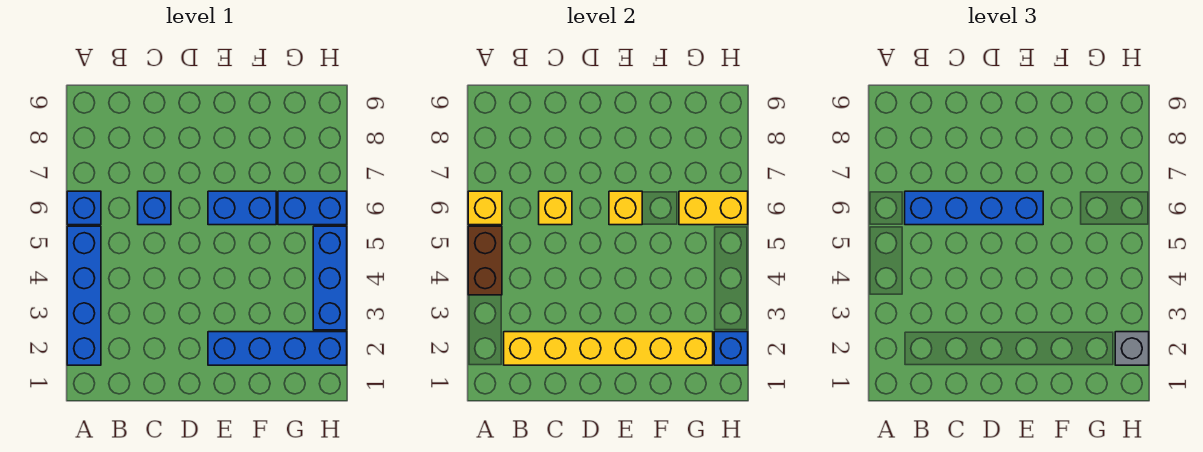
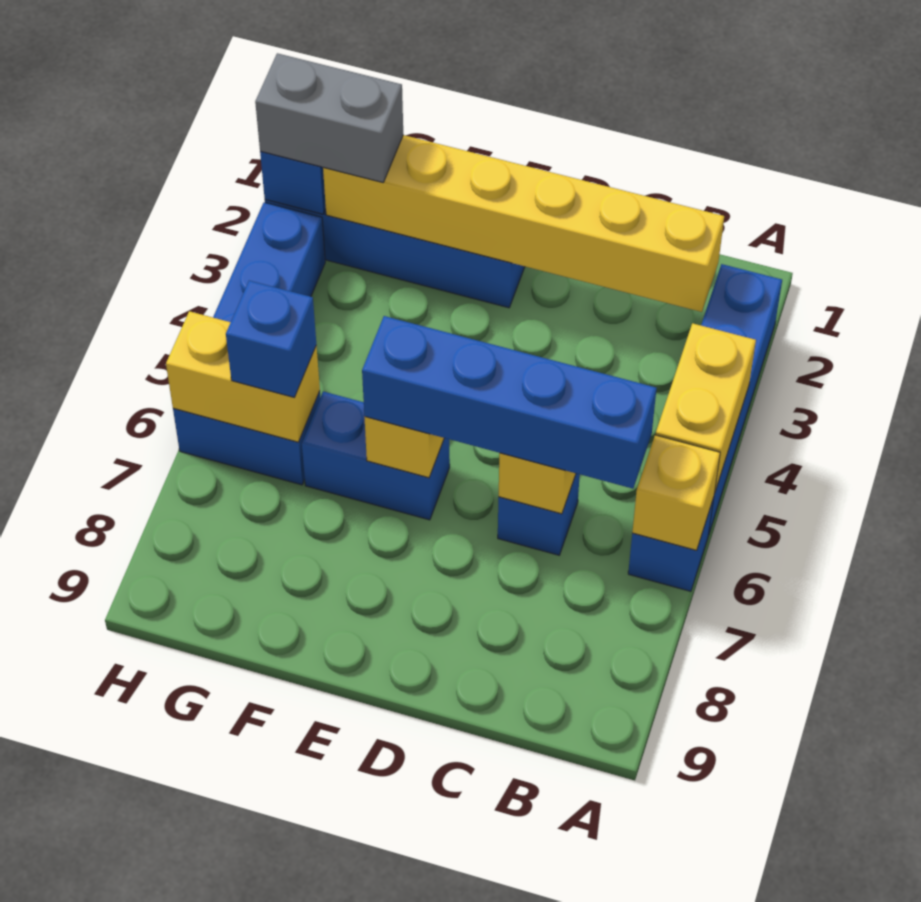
brown 1x2 brick [468,226,502,295] -> yellow 1x2 brick [656,323,756,491]
none -> blue 1x1 brick [226,281,316,397]
grey 1x1 brick [1115,332,1149,365] -> grey 1x2 brick [255,53,403,182]

